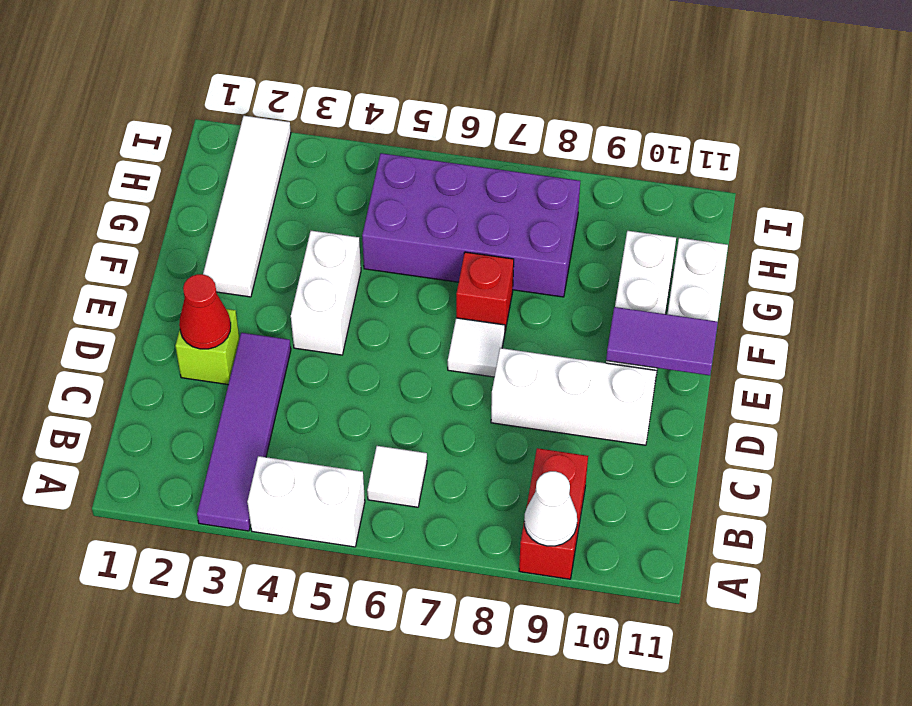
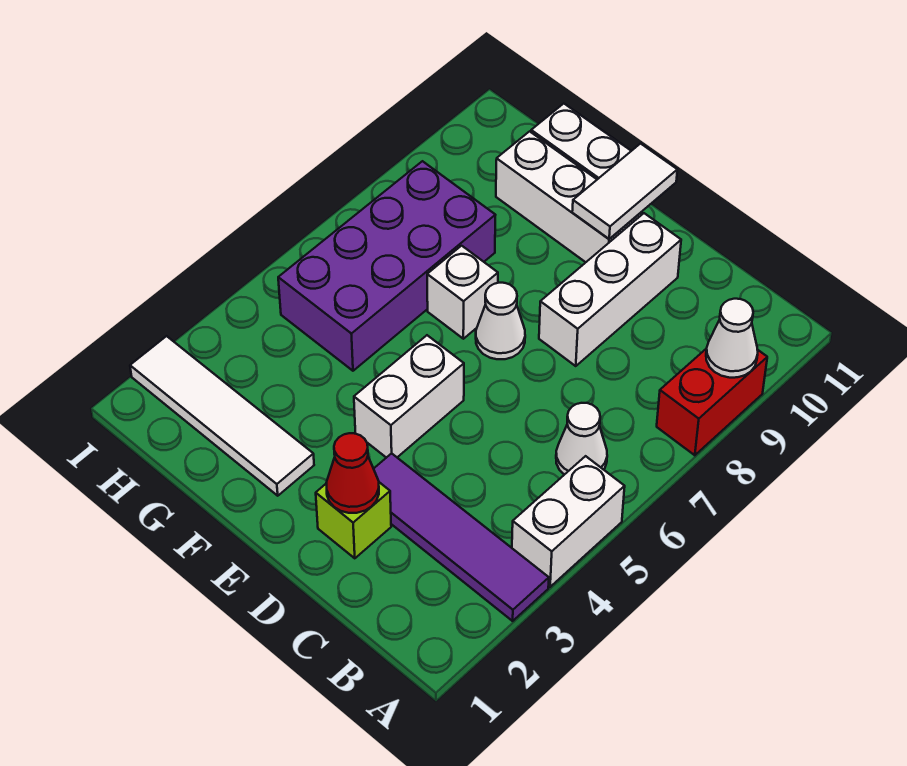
red 1x2 brick [519,448,588,579] -> red 1x2 brick turned to [657,348,767,455]
white 1x1 tile [367,446,427,507] -> white 1x1 cone [556,403,607,475]
white 1x2 brick [291,231,361,355] -> white 1x2 brick turned to [354,335,464,458]
white 1x1 tile [448,318,505,377] -> white 1x1 cone [476,283,525,359]
purple 1x2 tile [606,307,718,375] -> white 1x2 tile [572,144,677,239]
red 1x1 brick [456,252,514,331] -> white 1x1 brick [427,246,498,339]

